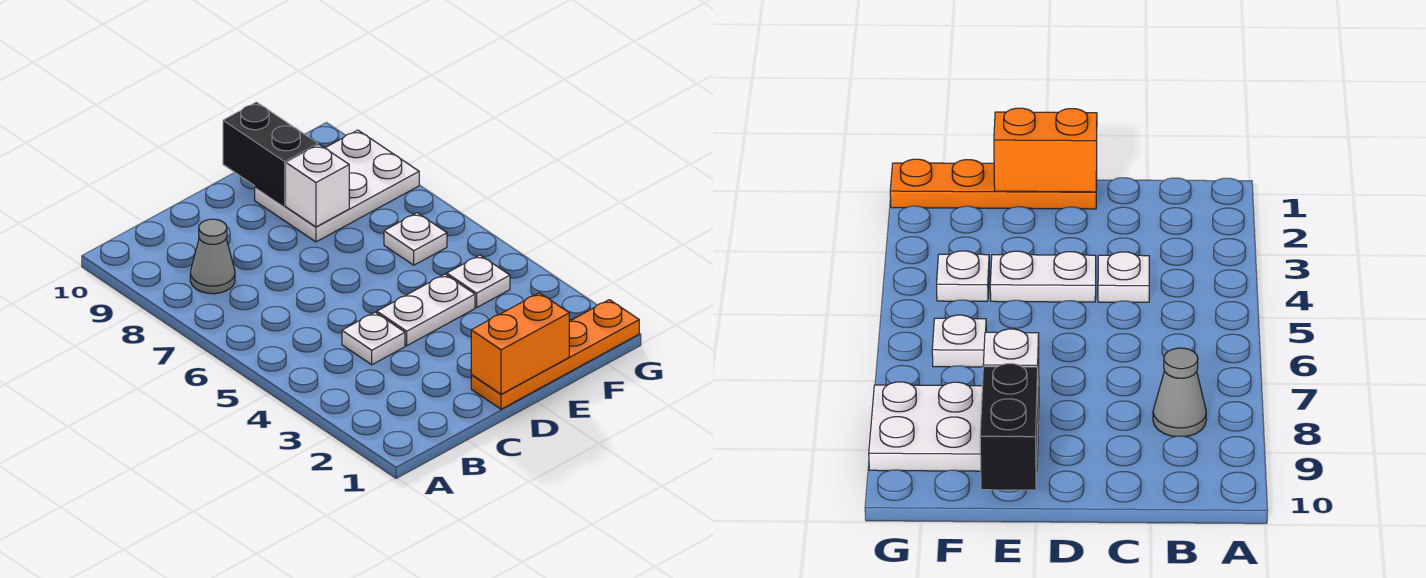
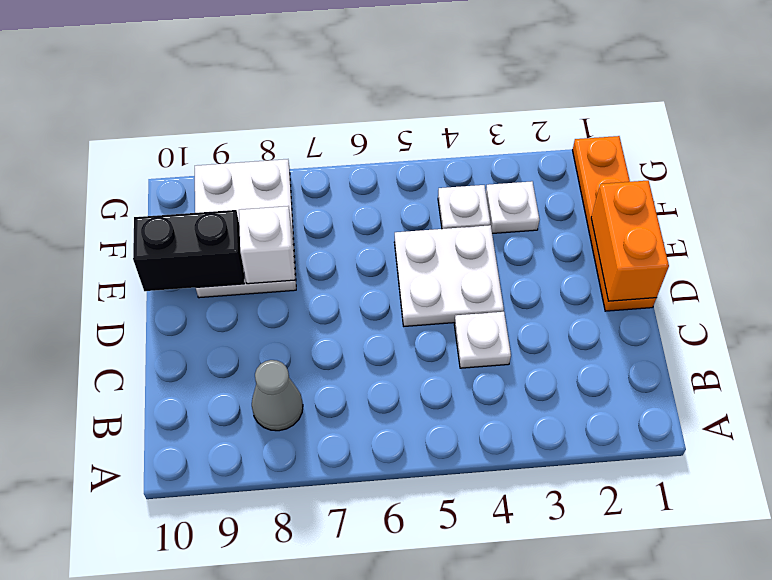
white 1x2 plate [377,274,475,346] -> white 2x2 plate [394,225,504,326]
white 1x1 plate [384,213,447,265] -> white 1x1 plate moved to [486,181,539,234]

